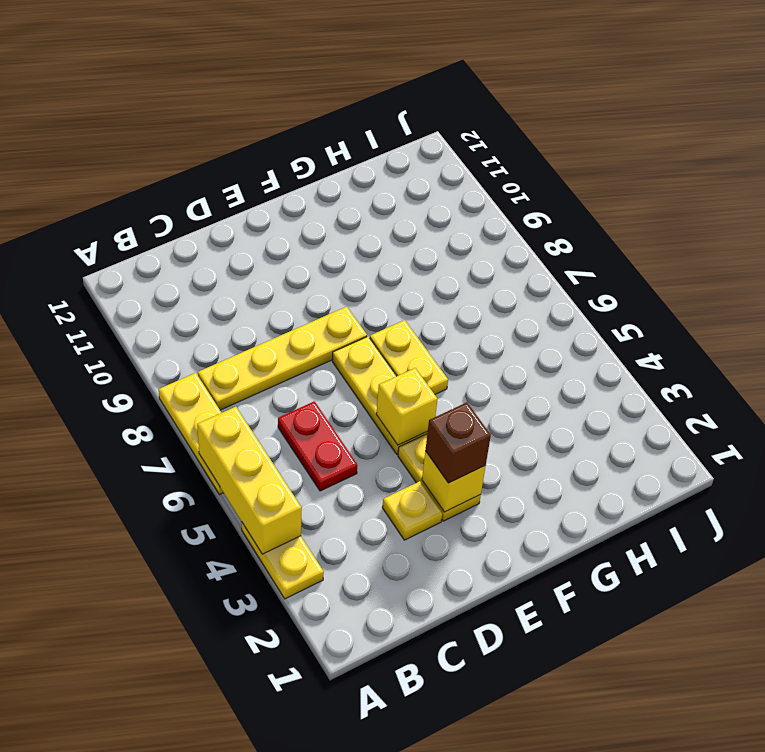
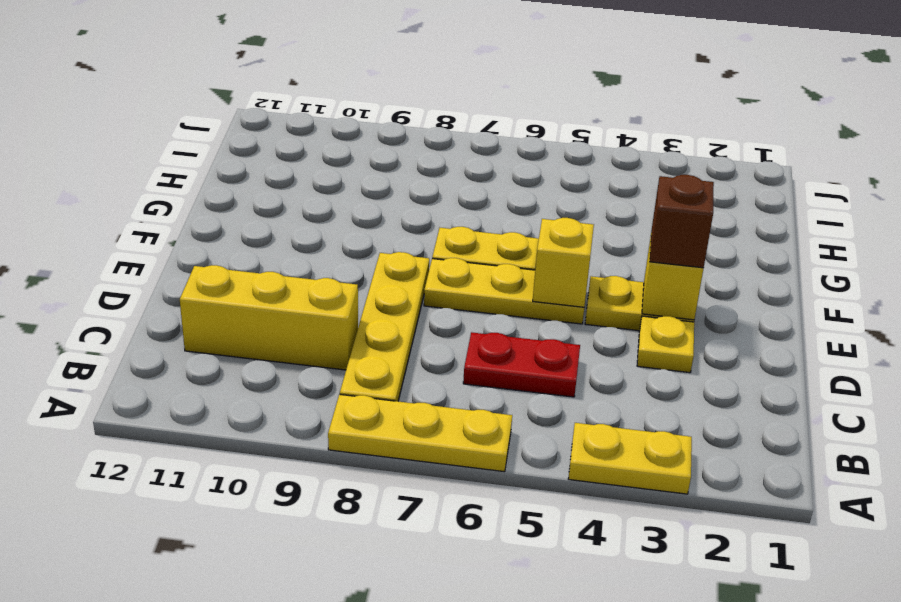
yellow 1x3 brick [197,407,302,554] -> yellow 1x3 brick moved to [180,265,358,370]

